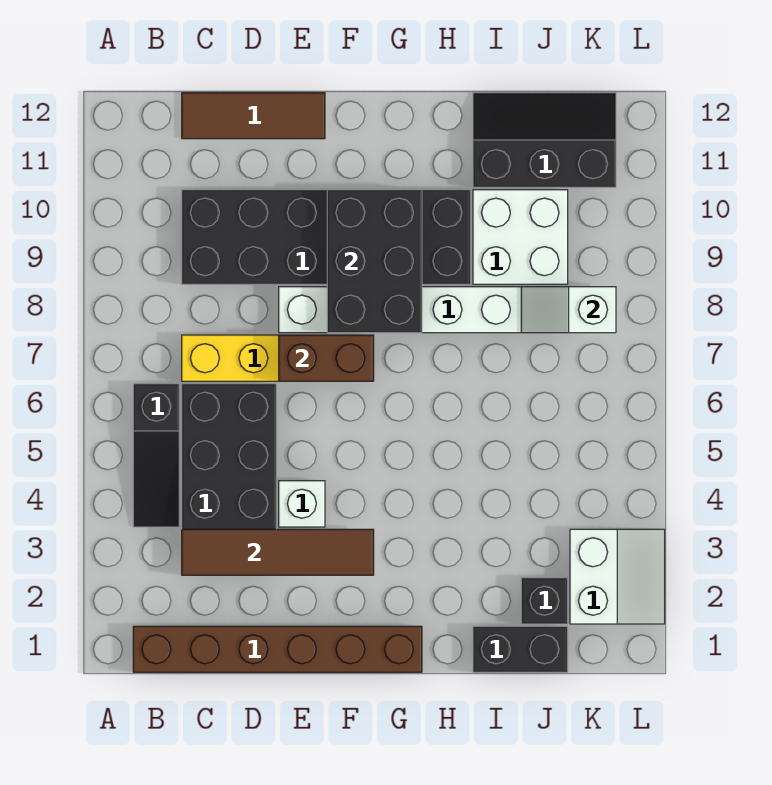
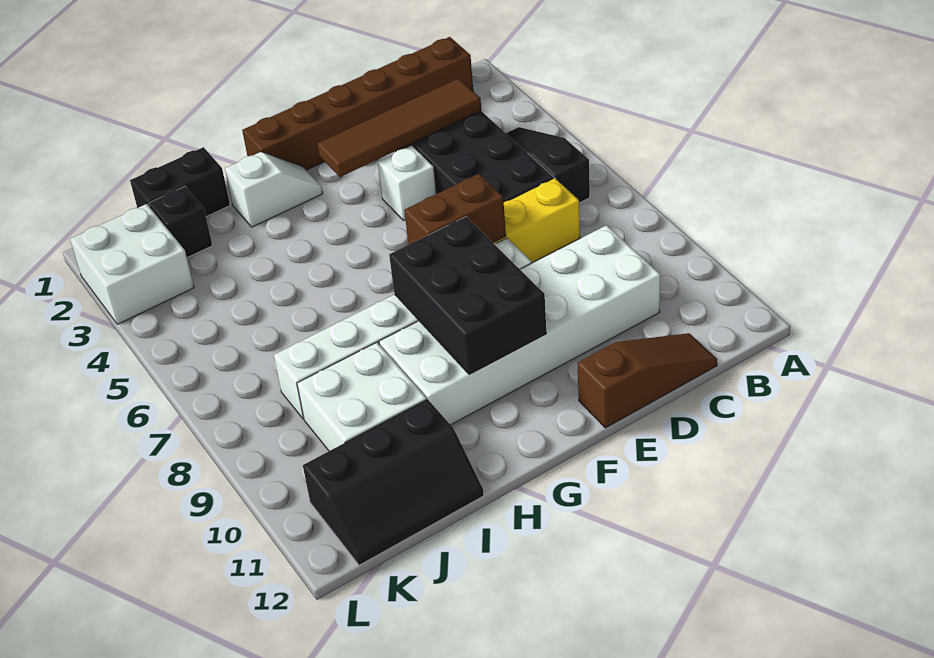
black 2x6 brick [182,190,471,284] -> white 2x6 brick [379,225,660,425]
brown 1x3 tile [182,93,325,139] -> brown 1x3 slope [578,333,717,428]
white 1x2 slope [521,287,616,333] -> white 1x2 slope moved to [225,152,323,227]
white 2x2 slope [570,529,665,624] -> white 2x2 brick [70,204,194,324]

